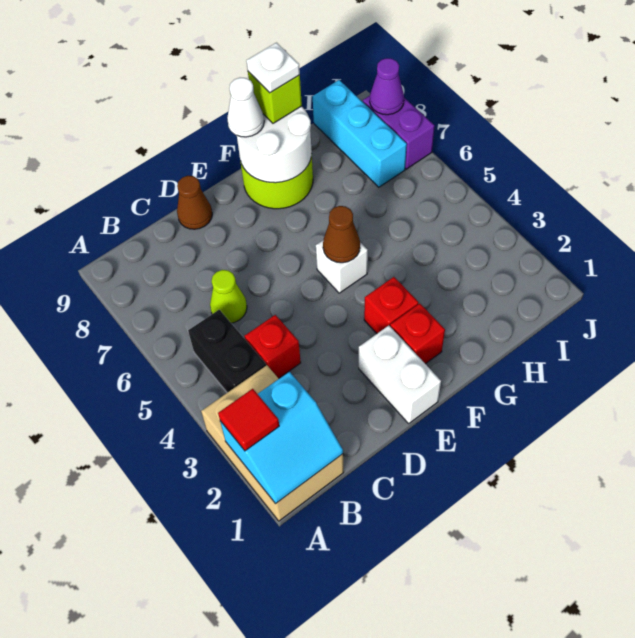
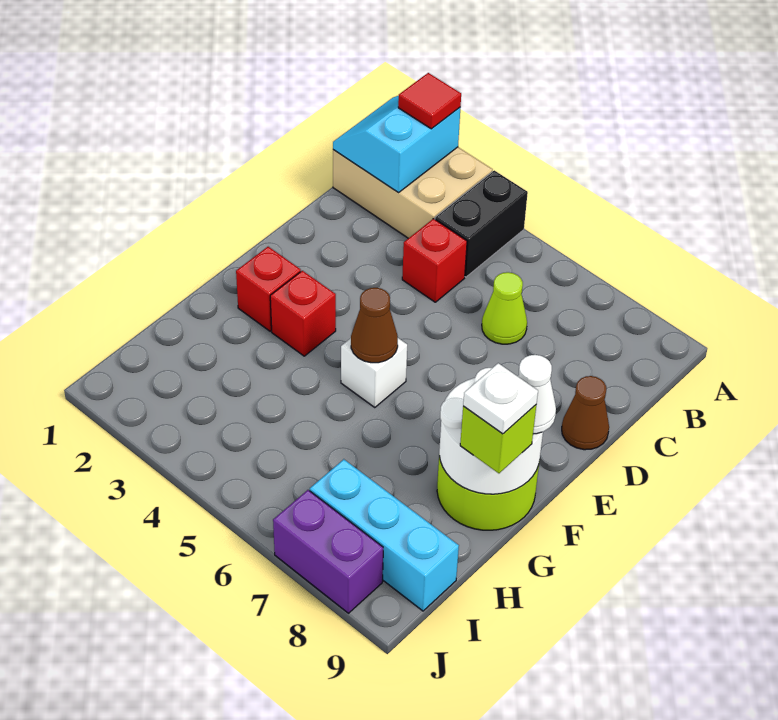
black 1x2 brick [188,310,266,393] -> black 1x2 brick turned to [435,170,528,277]
white 1x2 brick [359,326,441,423] -> none
purple 1x1 cone [370,58,404,115] -> none

